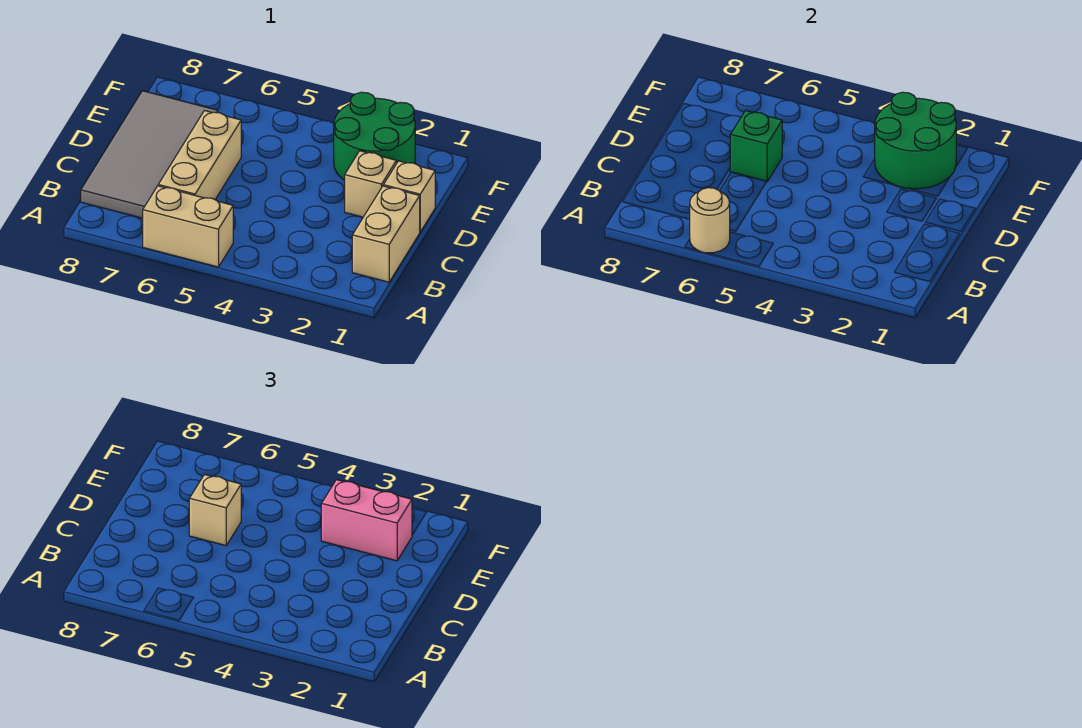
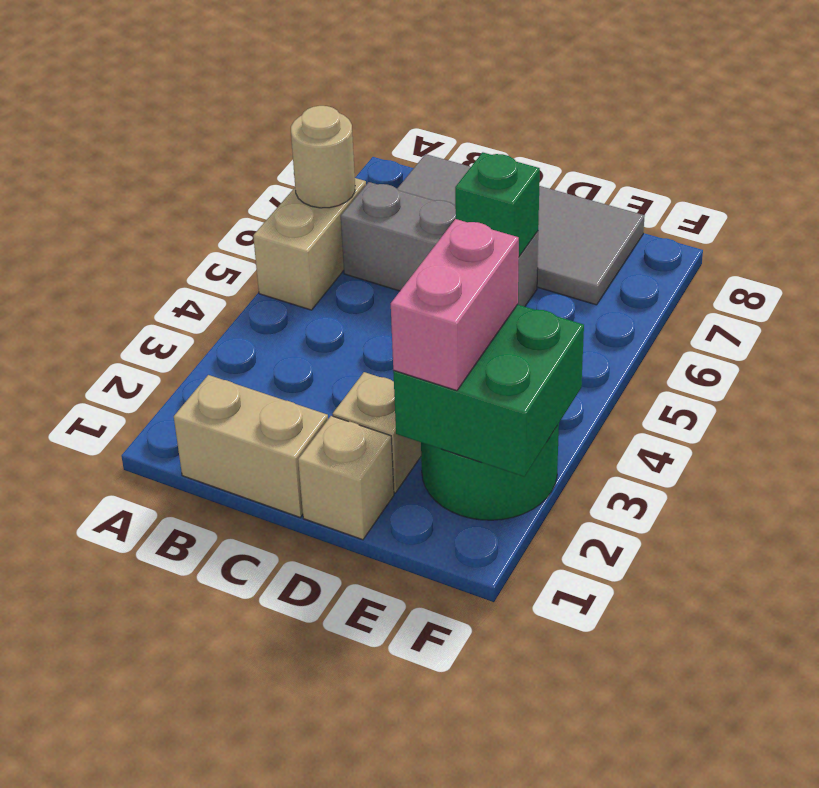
tan 1x3 brick [158,111,241,199] -> grey 1x3 brick [341,182,538,307]
tan 1x1 brick [189,475,241,546] -> none
green 2x2 round brick [875,92,956,189] -> green 2x2 brick [393,305,584,477]

